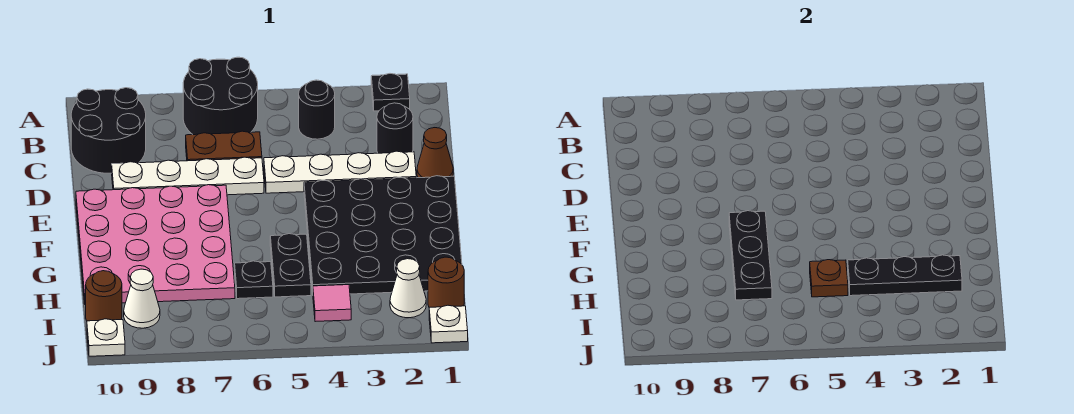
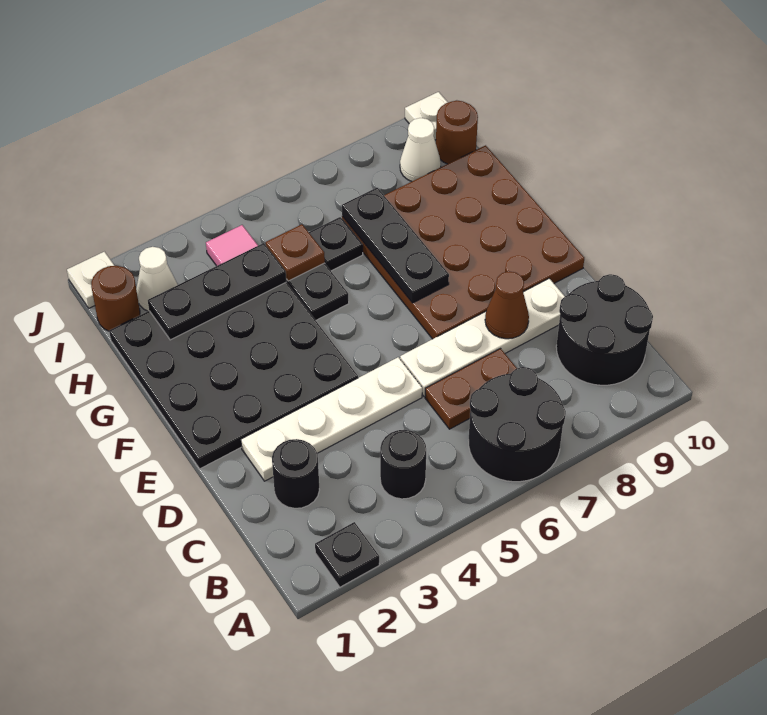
brown 1x1 cone [417,128,453,178] -> brown 1x1 cone moved to [485,271,529,339]
pink 4x4 plate [76,185,235,305] -> brown 4x4 plate [342,145,584,339]

